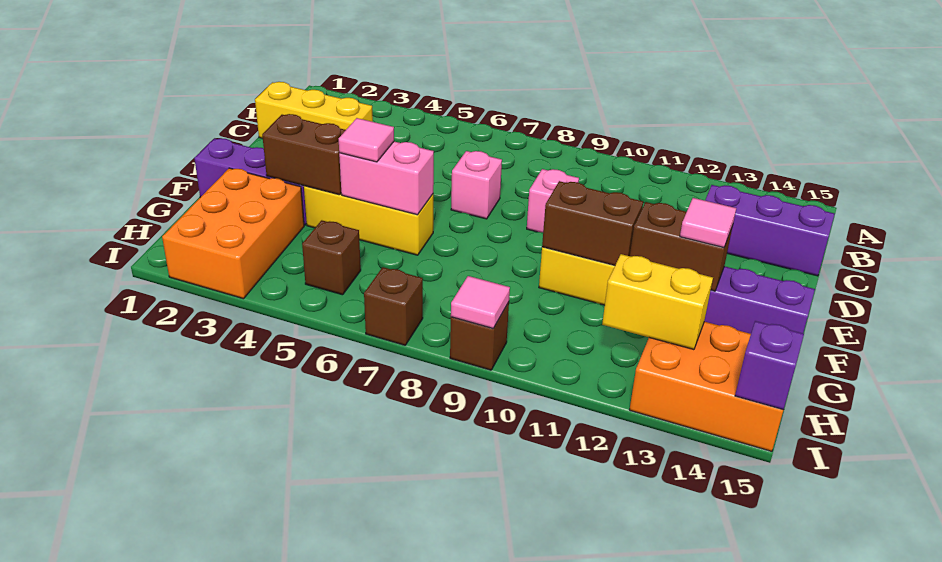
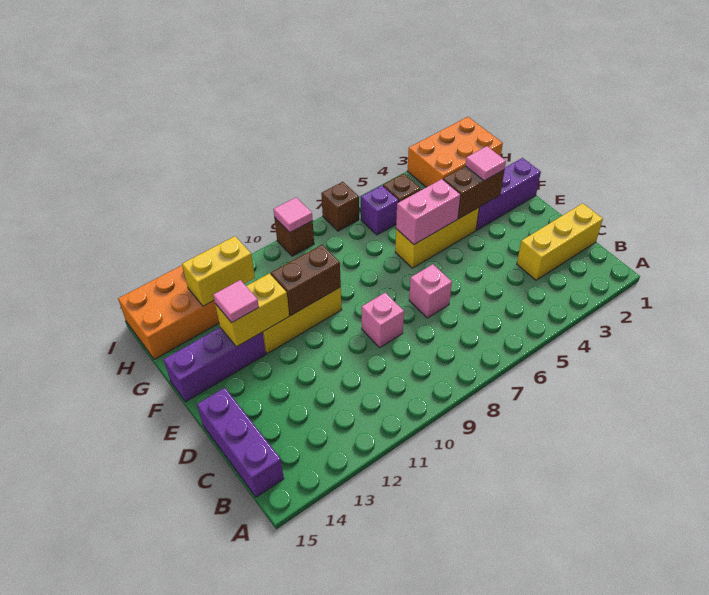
purple 1x3 brick [705,185,835,276] -> purple 1x3 brick turned to [197,388,284,497]
pink 1x1 tile [339,118,394,162] -> pink 1x1 tile moved to [465,146,506,181]
brown 1x2 brick [630,202,733,291] -> yellow 1x2 brick [215,273,289,347]
orange 2x3 brick [162,168,304,299] -> orange 2x3 brick turned to [408,117,503,187]
purple 1x1 brick [735,321,804,410] -> purple 1x1 brick moved to [361,185,399,235]

